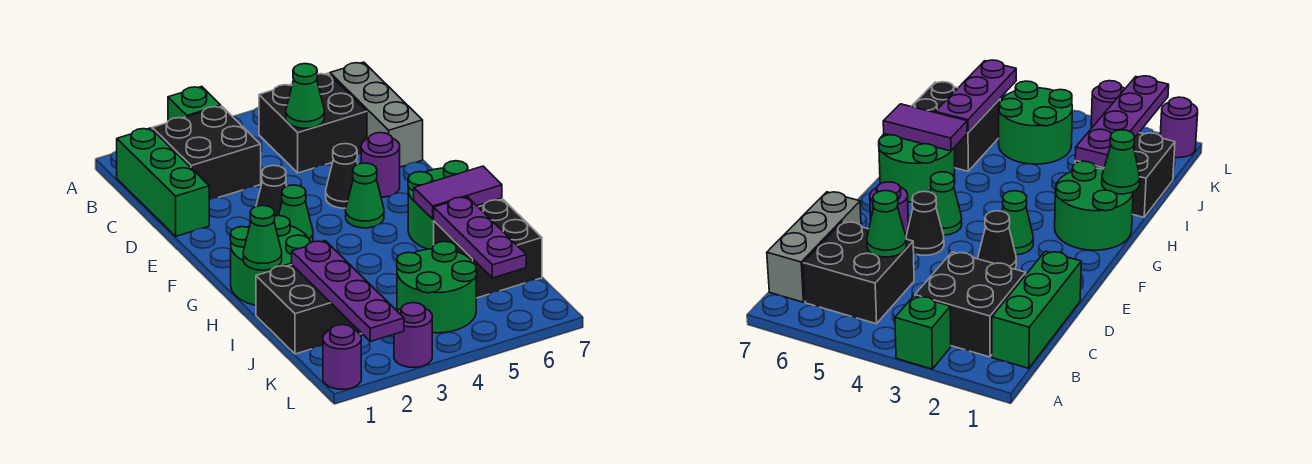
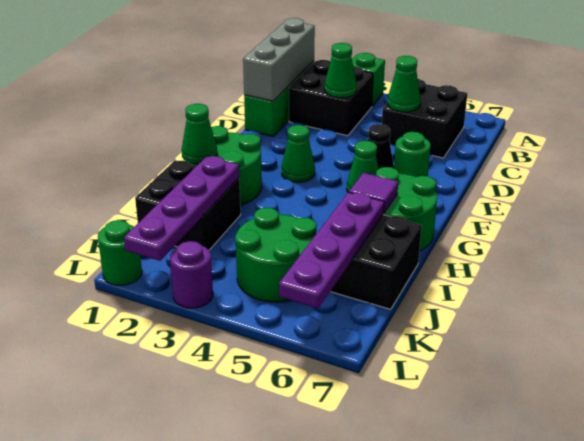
grey 1x3 brick [330,62,423,167] -> grey 1x3 brick moved to [243,18,315,101]
none -> green 1x1 cone [325,43,357,98]
black 1x1 cone [256,165,287,216] -> none
purple 1x1 round brick [361,133,400,197] -> green 1x1 round brick [394,132,431,177]
purple 1x2 tile [414,166,502,219] -> purple 1x1 tile [349,173,398,213]
purple 1x3 plate [434,197,526,278] -> purple 1x4 plate [279,192,384,308]
purple 1x1 round brick [323,325,361,389] -> green 1x1 round brick [98,220,142,286]

